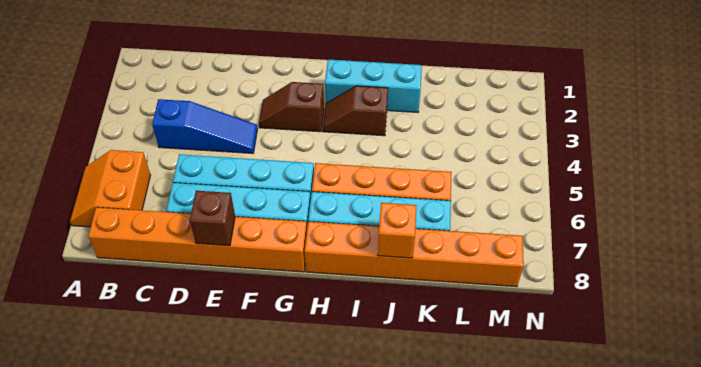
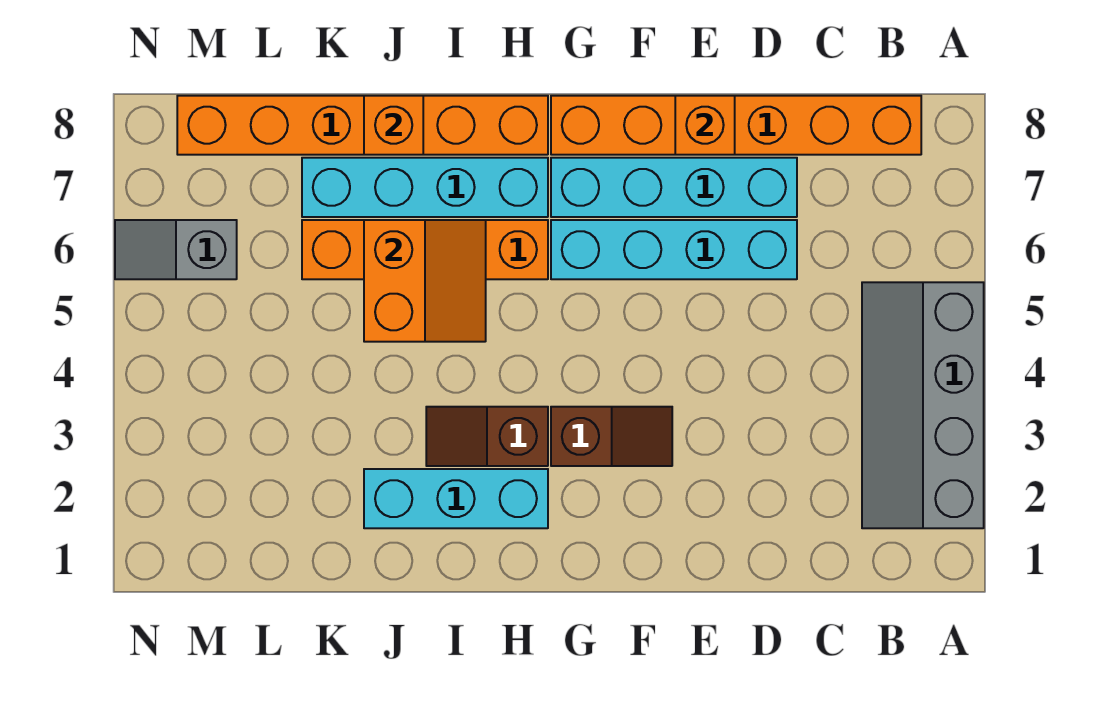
none -> grey 2x4 slope [862,282,984,528]
orange 2x2 slope [70,150,151,227] -> orange 2x2 slope moved to [364,220,486,342]
blue 1x3 slope [152,99,258,153] -> none
brown 1x1 brick [190,191,235,246] -> orange 1x1 brick [675,96,735,155]
brown 1x2 slope [323,86,388,136] -> brown 1x2 slope turned to [426,407,548,466]
none -> grey 1x2 slope [115,220,237,279]

